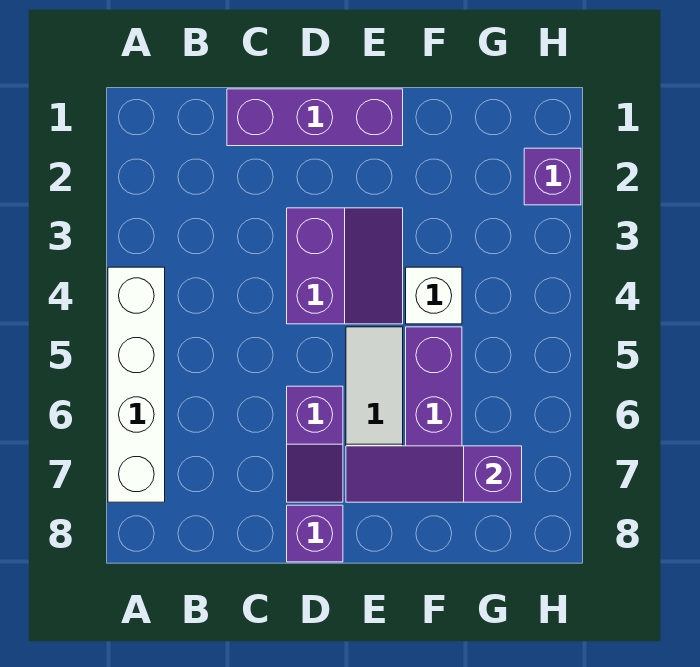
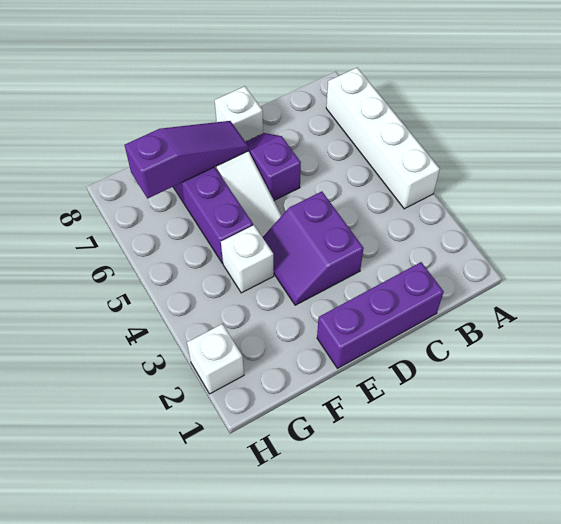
purple 1x1 brick [287,505,343,562] -> white 1x1 brick [215,86,263,142]
purple 1x1 brick [524,148,581,205] -> white 1x1 brick [187,324,244,394]

